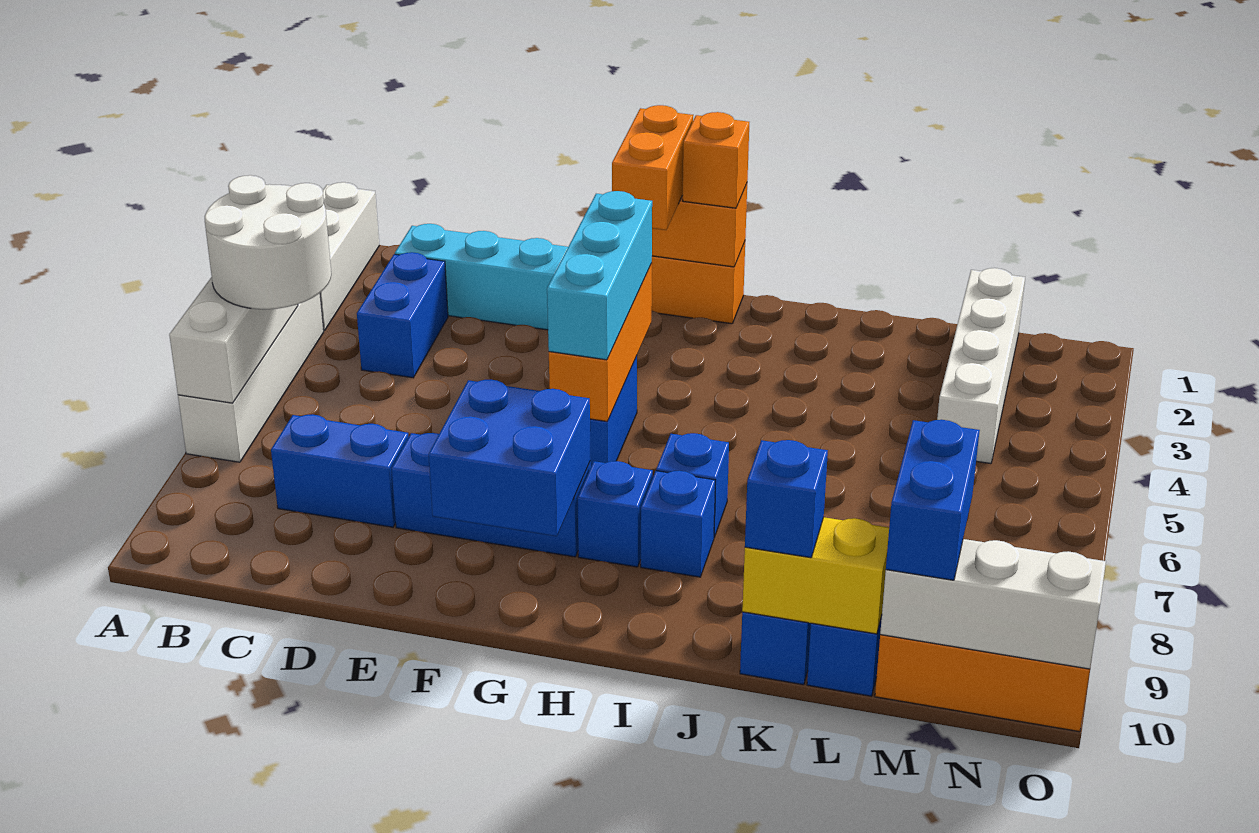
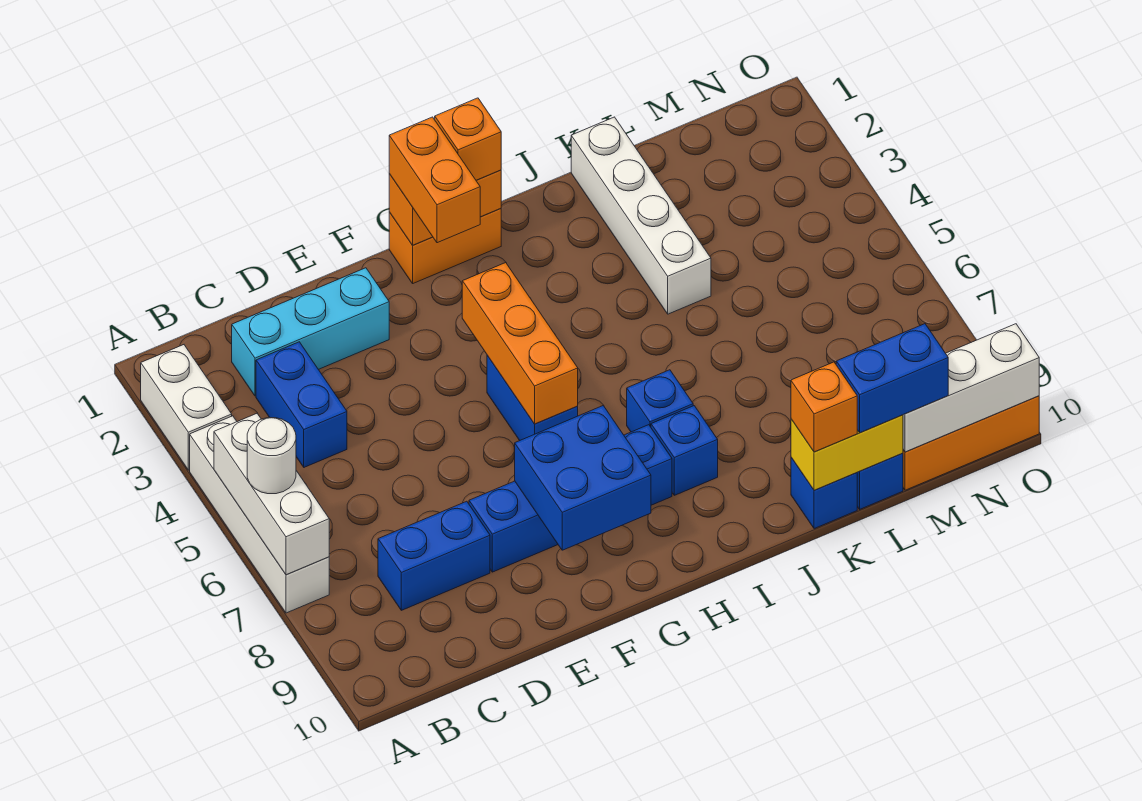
white 1x3 brick [320,182,379,331] -> white 1x2 brick [141,345,232,470]
white 2x2 round brick [205,175,331,309] -> white 1x1 round brick [247,418,296,494]
cyan 1x3 brick [547,191,652,360] -> none
blue 1x1 brick [745,440,828,558] -> orange 1x1 brick [791,362,857,452]
white 1x4 brick [937,268,1025,464] -> white 1x4 brick moved to [571,117,711,314]
blue 1x2 brick [886,420,980,580] -> blue 1x2 brick turned to [836,324,948,433]

